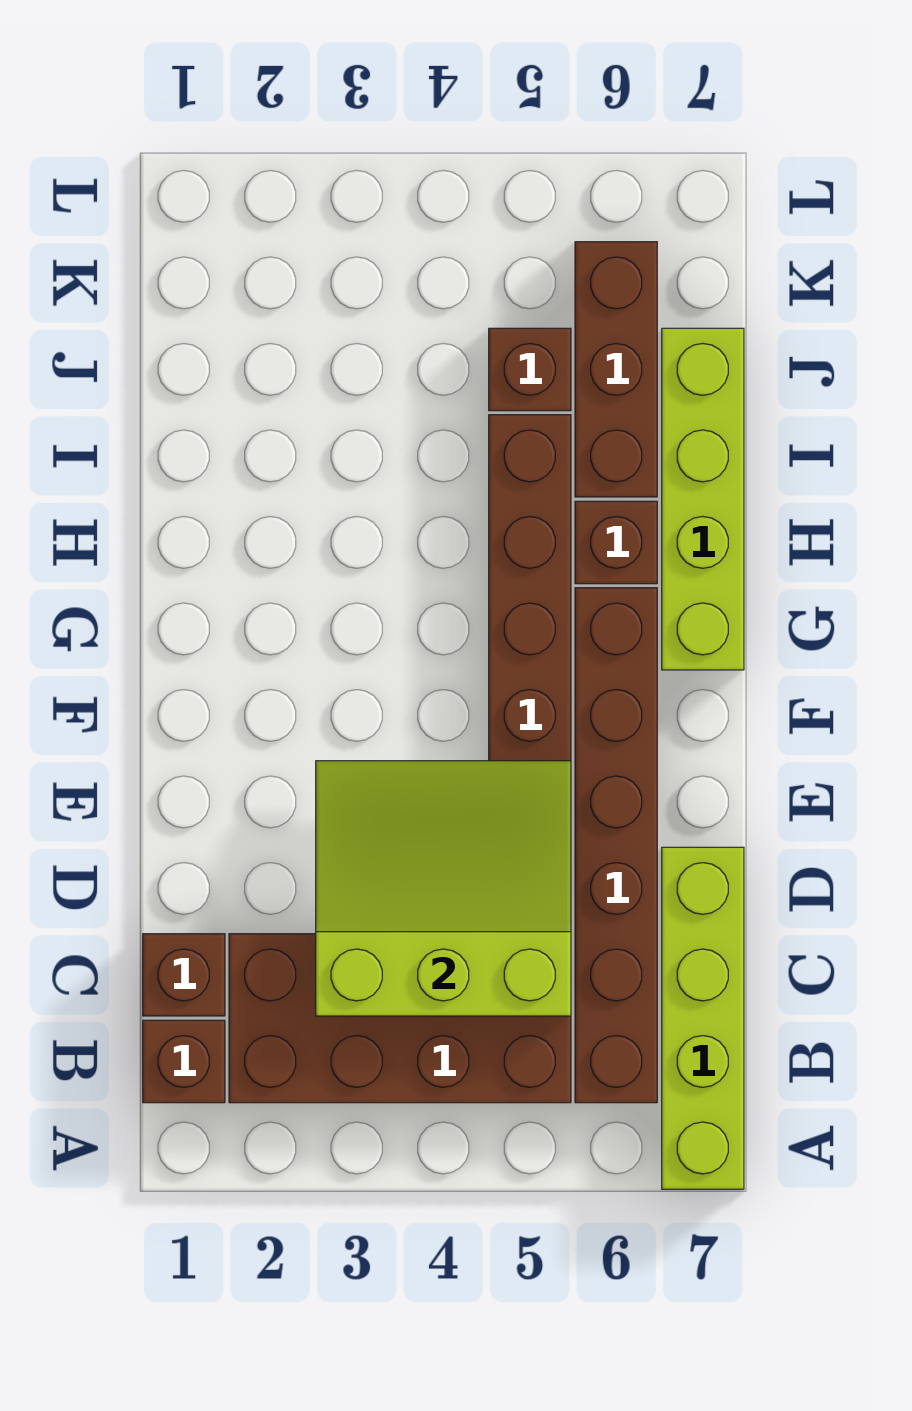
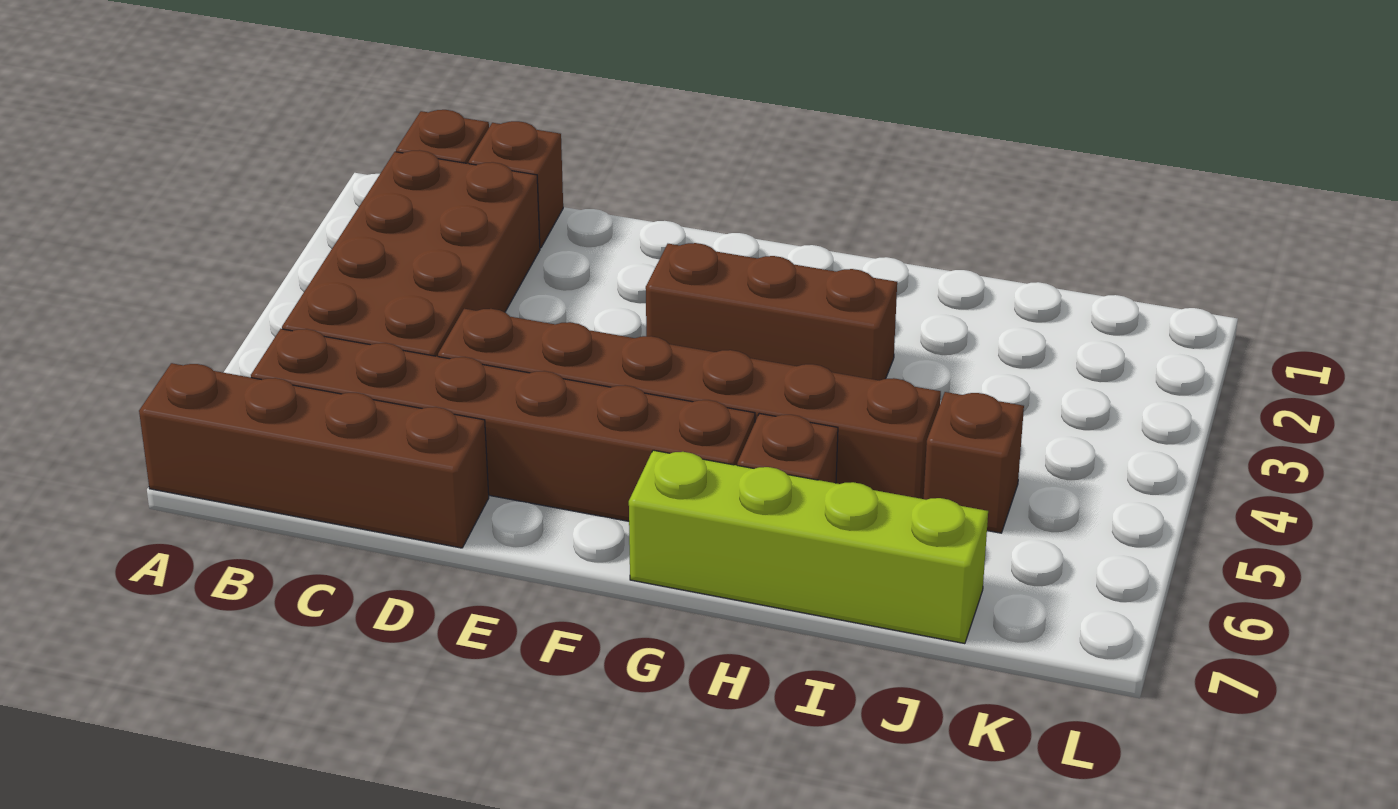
lime 1x4 brick [662,847,744,1189] -> brown 1x4 brick [139,363,489,548]
lime 3x3 slope [316,761,571,1016] -> none
brown 1x3 brick [575,242,657,497] -> brown 1x3 brick moved to [646,243,897,381]

